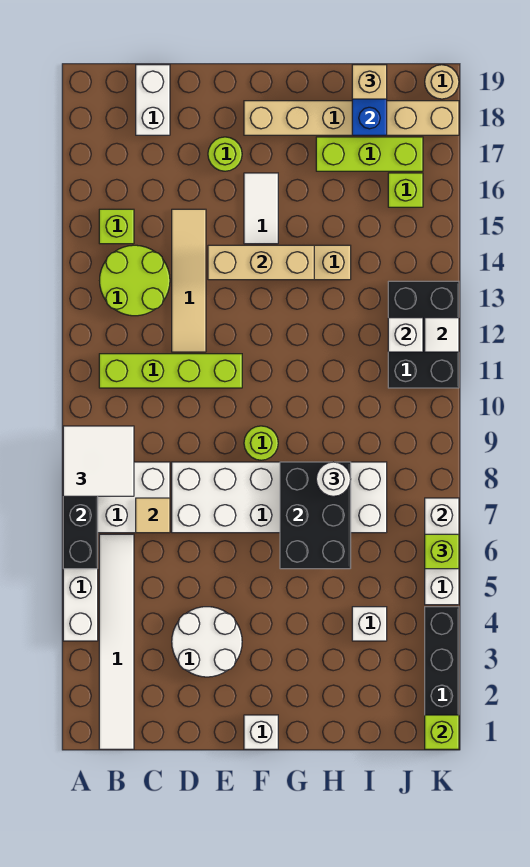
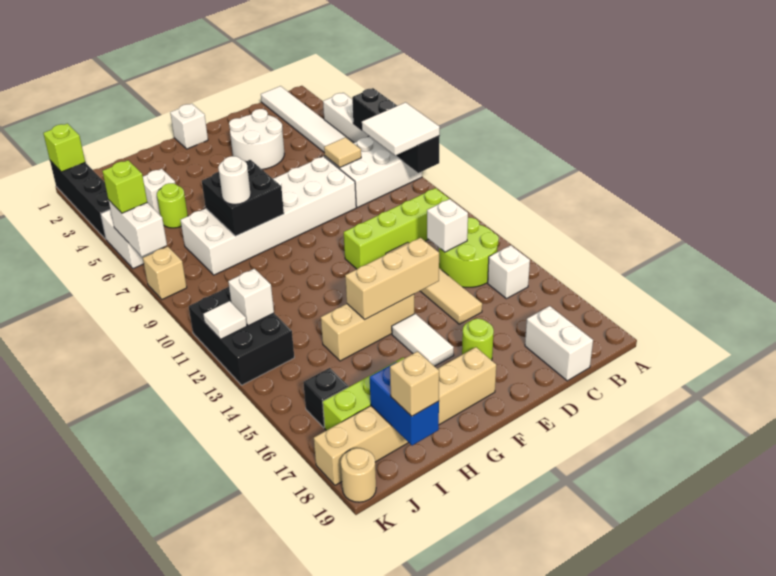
lime 1x1 brick [99,209,134,244] -> white 1x1 brick [488,245,530,299]
none -> white 1x1 brick [427,199,468,252]
lime 1x1 round brick [244,426,278,460] -> lime 1x1 round brick moved to [157,183,188,228]
black 2x3 brick [280,462,351,569] -> black 2x2 brick [202,160,284,236]
lime 1x1 brick [388,173,423,207] -> black 1x1 brick [303,368,348,428]
none -> tan 1x1 brick [143,247,187,299]

